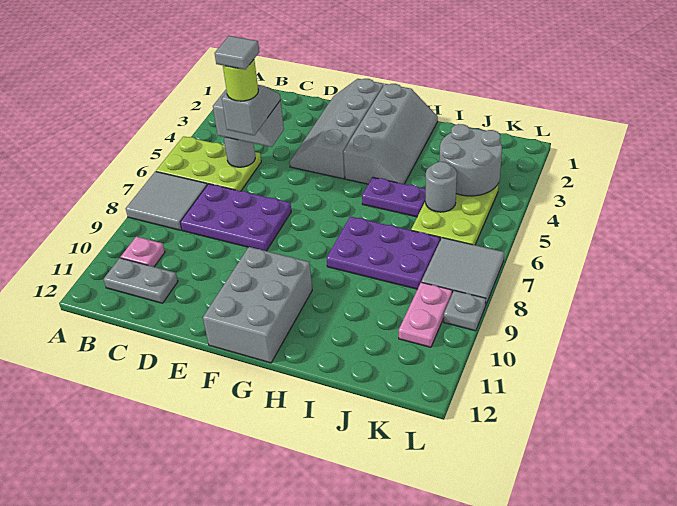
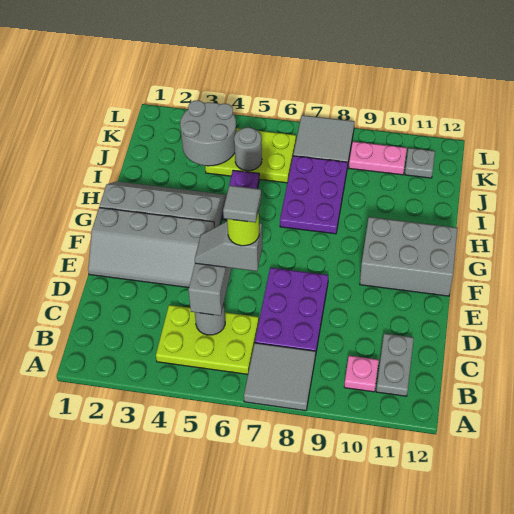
lime 2x3 plate [156,136,261,191] -> lime 2x3 plate turned to [156,305,259,374]
grey 1x1 plate [444,290,486,331] -> grey 1x1 plate moved to [405,148,435,178]

